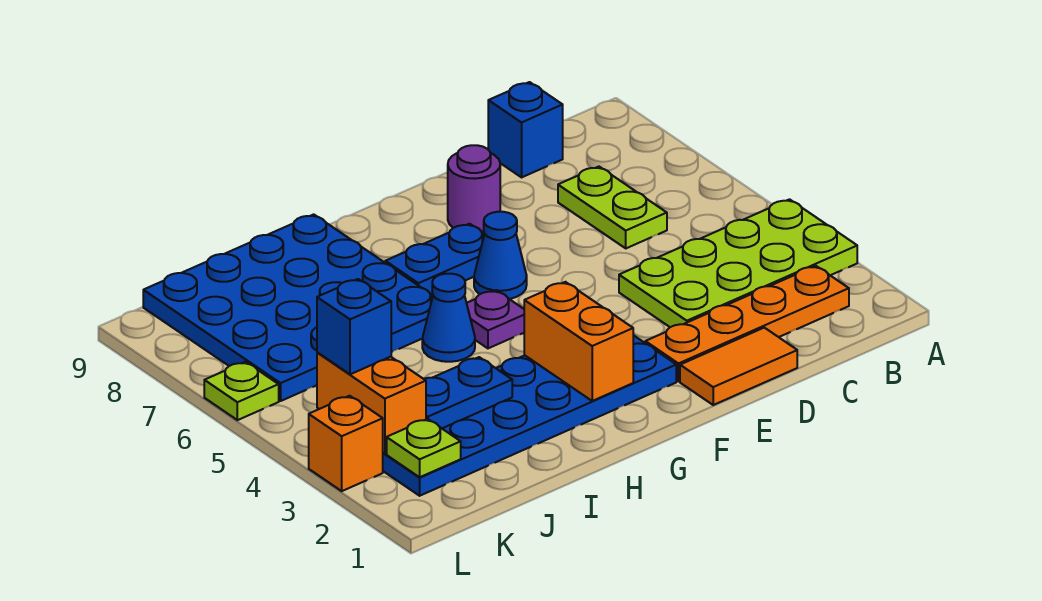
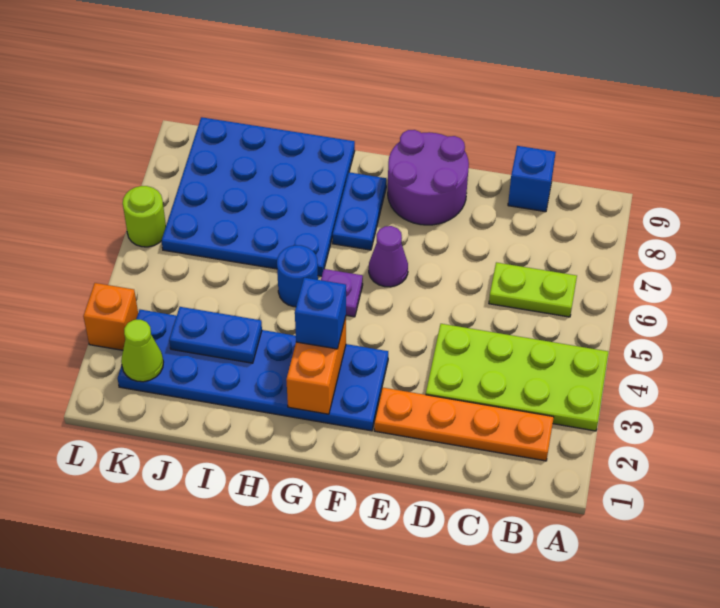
lime 1x2 plate [558,167,667,248] -> lime 1x2 plate turned to [489,262,577,317]
orange 1x2 tile [680,328,797,405] -> none
purple 1x1 round brick [448,145,500,233] -> purple 2x2 round brick [388,130,469,225]
blue 1x1 cone [474,212,527,299] -> purple 1x1 cone [369,226,408,287]
blue 1x2 plate [385,224,484,295] -> blue 1x2 plate turned to [333,172,386,250]
blue 1x1 cone [422,274,475,362] -> blue 1x1 round brick [277,245,318,307]
lime 1x1 plate [387,419,461,477] -> lime 1x1 cone [121,320,163,382]
orange 1x2 brick [317,352,426,454] -> none
blue 1x1 brick [317,279,391,374] -> blue 1x1 brick moved to [295,278,346,349]
lime 1x1 plate [204,362,279,420] -> lime 1x1 round brick [123,186,166,247]

